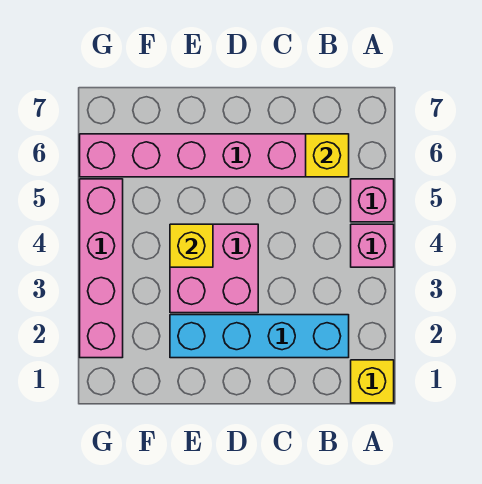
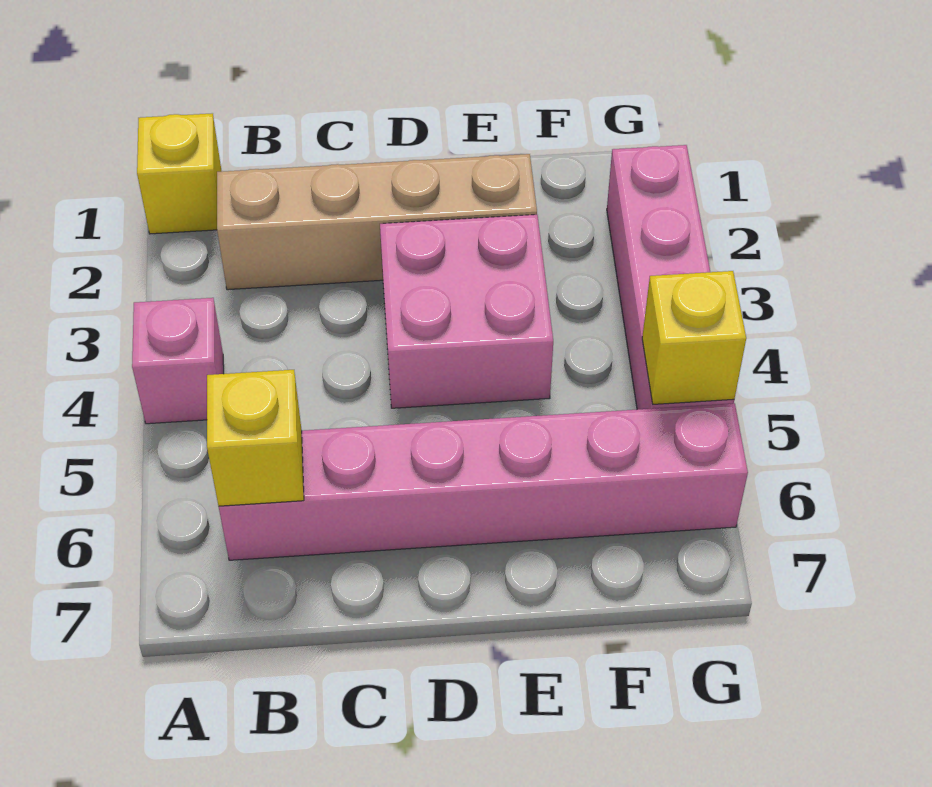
pink 1x1 brick [351,179,394,222] -> none
cyan 1x4 brick [170,315,349,358] -> tan 1x4 brick [217,154,537,290]
yellow 1x1 brick [170,224,213,267] -> yellow 1x1 brick moved to [642,271,746,404]

